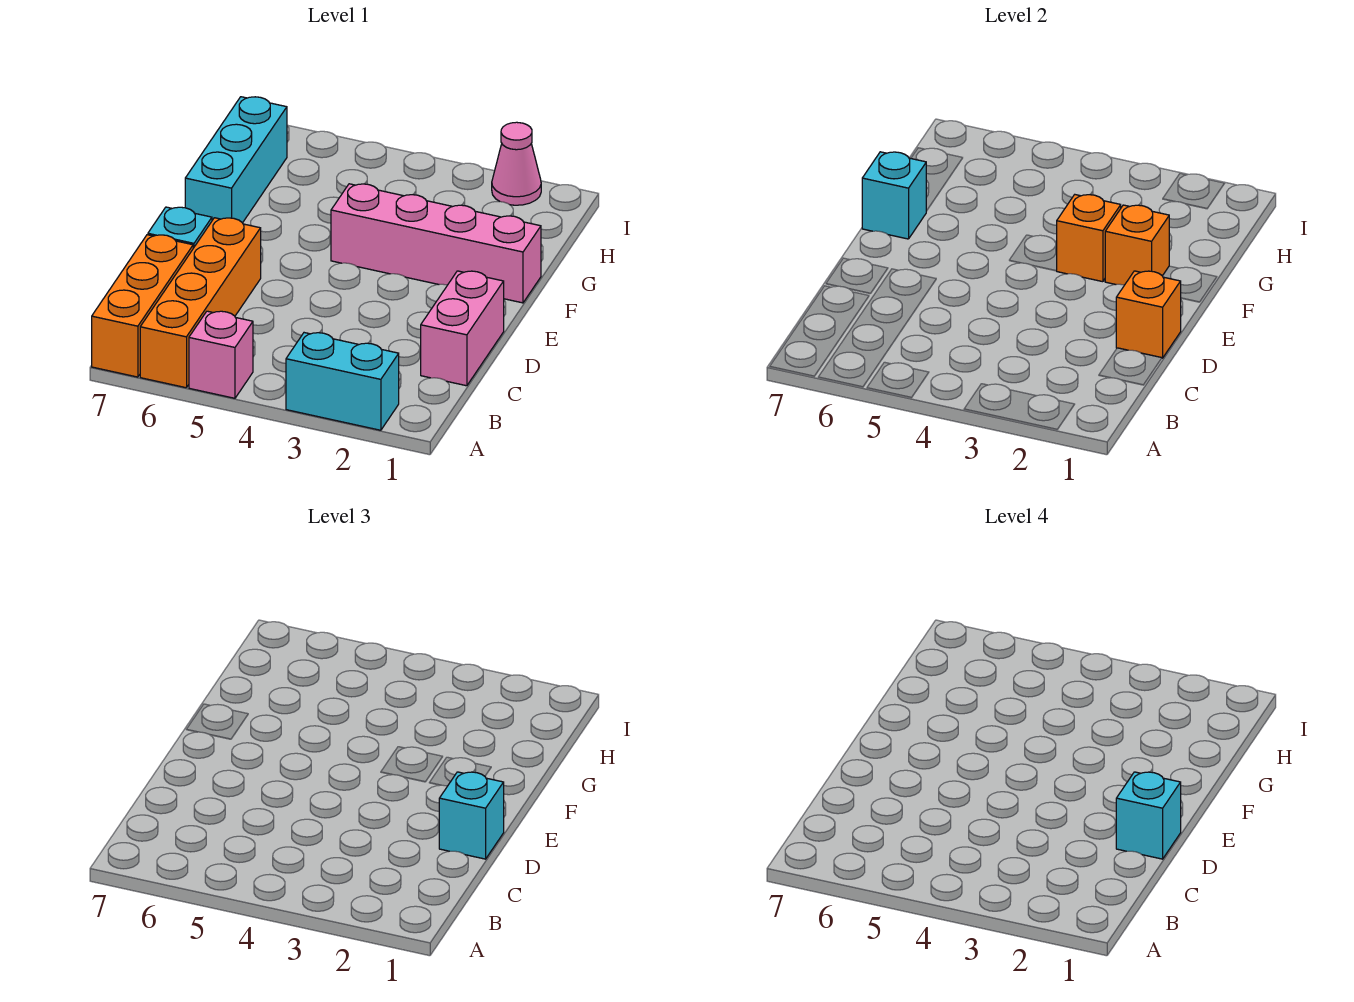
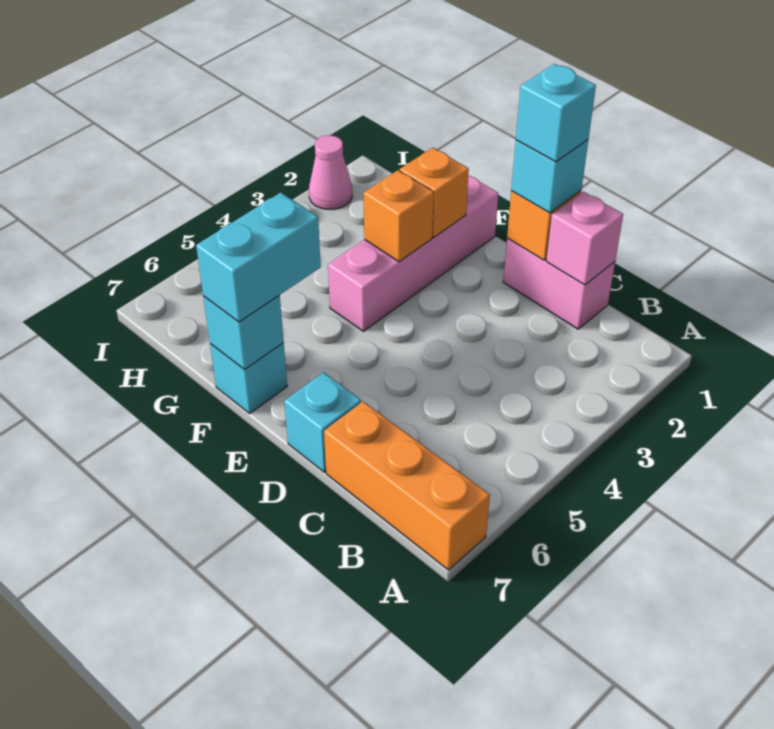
cyan 1x2 brick [286,333,399,430] -> cyan 1x2 brick moved to [196,193,321,322]
pink 1x1 brick [189,311,253,398] -> pink 1x1 brick moved to [546,192,623,285]
orange 1x4 brick [140,218,261,388] -> none
cyan 1x3 brick [185,97,287,223] -> cyan 1x1 brick [210,343,287,413]

